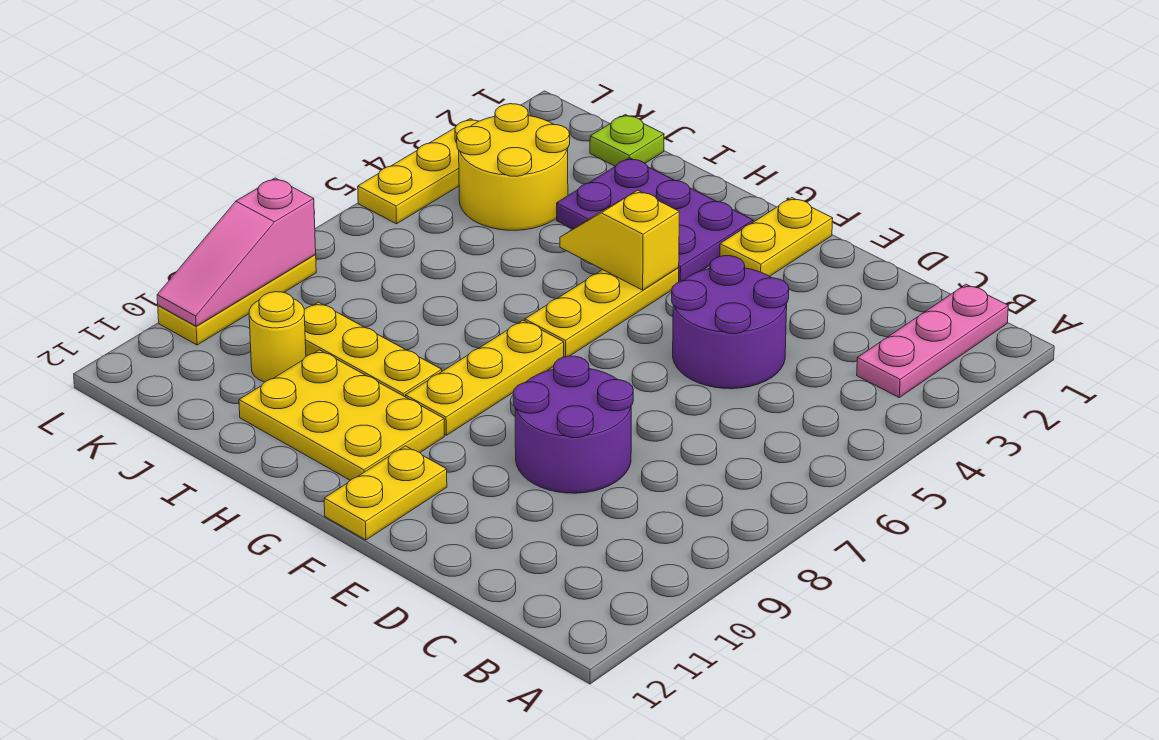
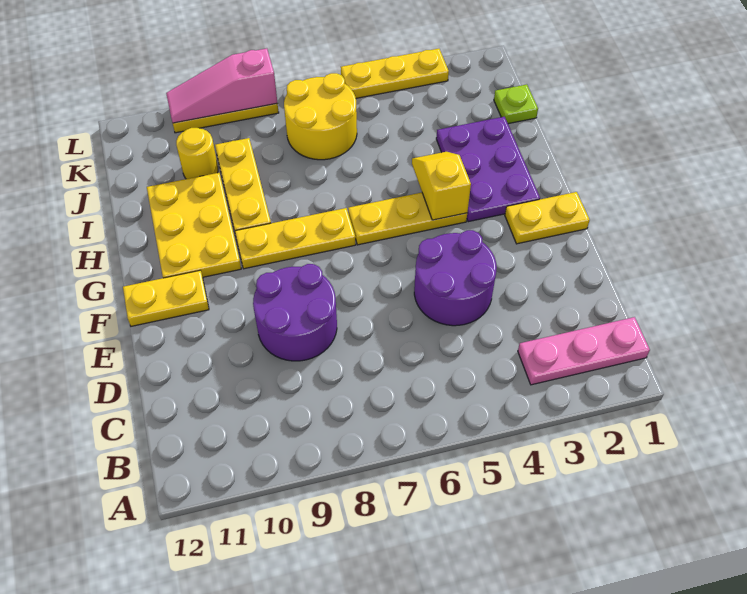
yellow 2x2 round brick [457,104,570,230] -> yellow 2x2 round brick moved to [284,73,357,160]

